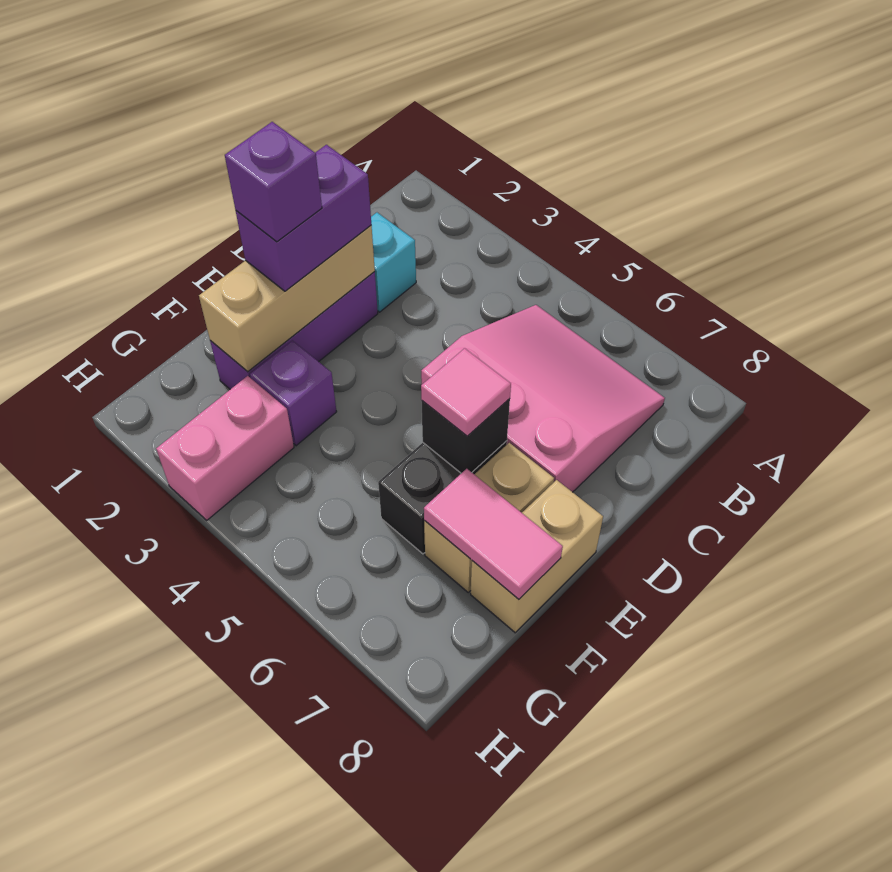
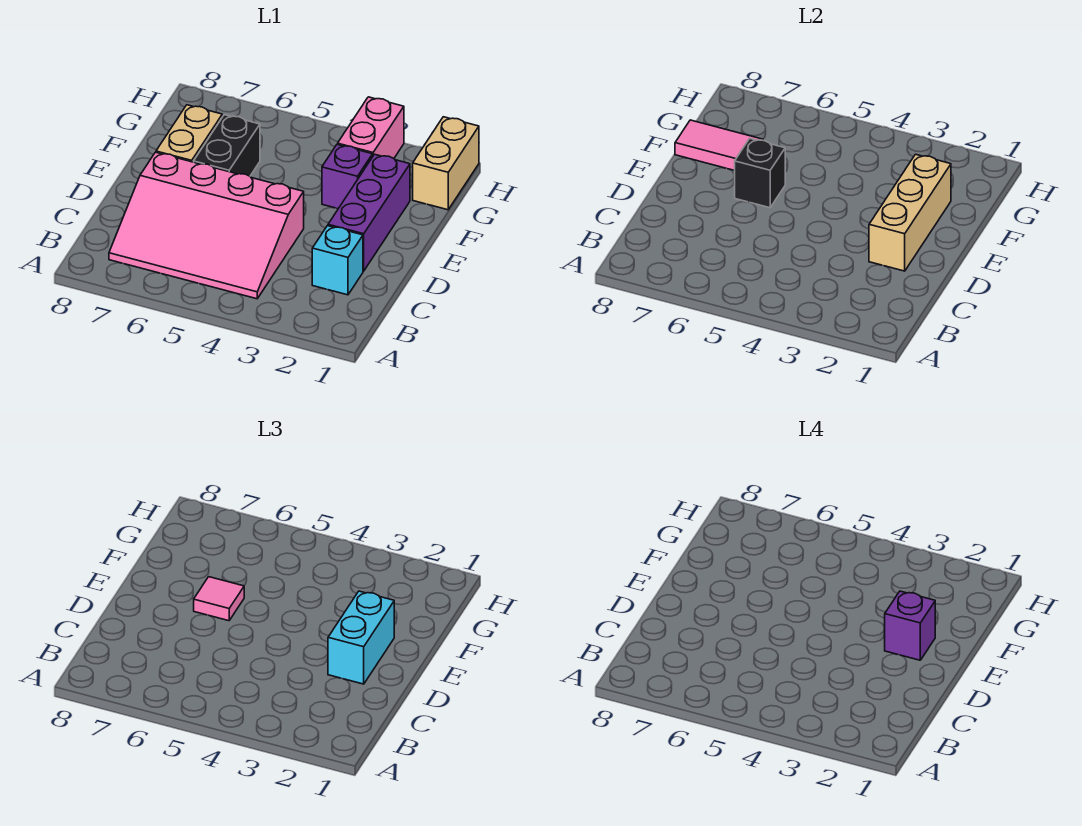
pink 3x3 slope [421,305,665,492] -> pink 3x4 slope [109,152,304,299]
purple 1x2 brick [236,145,371,291] -> cyan 1x2 brick [328,591,394,684]
tan 1x2 brick [471,480,603,633] -> tan 1x2 brick moved to [413,117,479,210]

